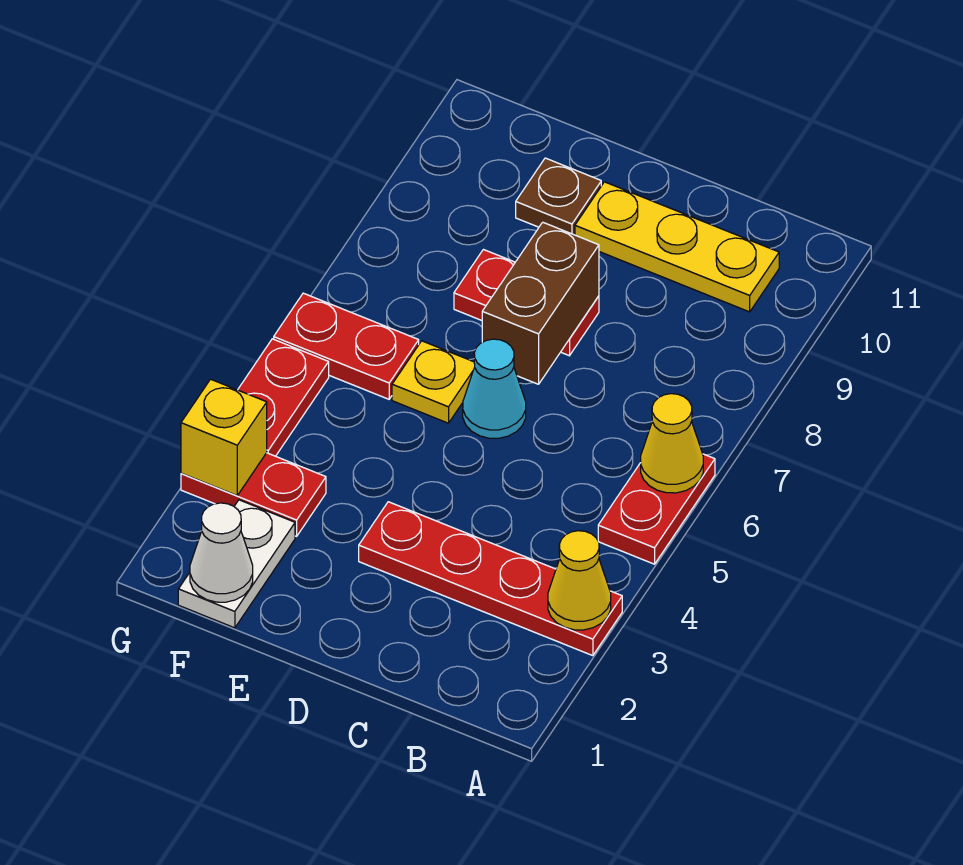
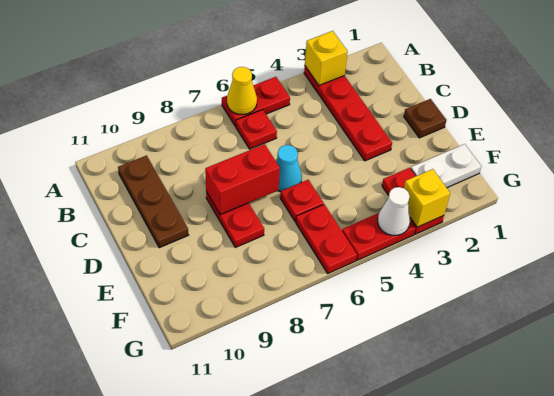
yellow 1x1 cone [548,531,611,630] -> yellow 1x1 brick [305,31,348,85]
none -> red 1x1 plate [236,110,277,149]
yellow 1x3 plate [575,182,779,312] -> brown 1x3 plate [118,156,188,248]
brown 1x2 brick [482,222,599,384] -> red 1x2 brick [205,144,280,215]
yellow 1x1 plate [392,341,475,423] -> red 1x1 plate [280,180,324,222]
brown 1x1 plate [516,158,601,235] -> brown 1x1 plate moved to [404,99,446,138]
white 1x1 cone [190,503,253,602] -> white 1x1 cone moved to [378,187,410,235]

